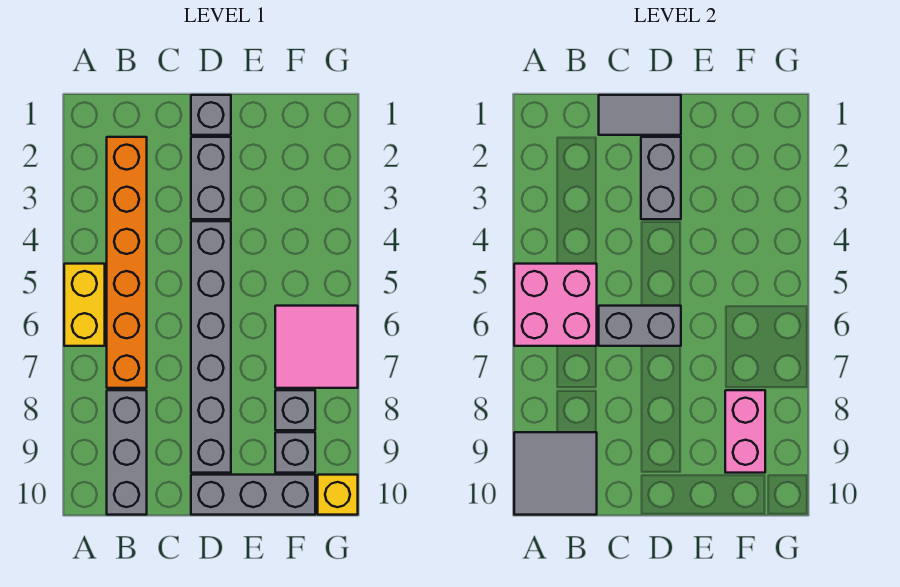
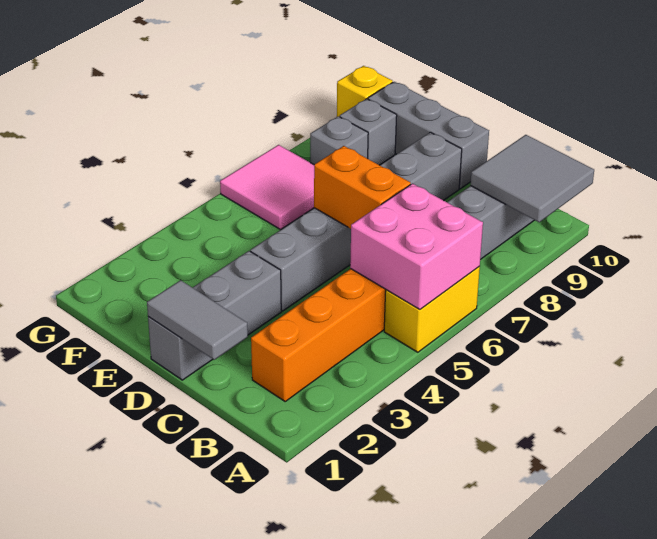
grey 1x2 brick [599,306,681,346] -> orange 1x2 brick [314,146,411,229]
grey 1x2 brick [641,137,681,219] -> none
pink 1x2 brick [725,390,765,473] -> none

